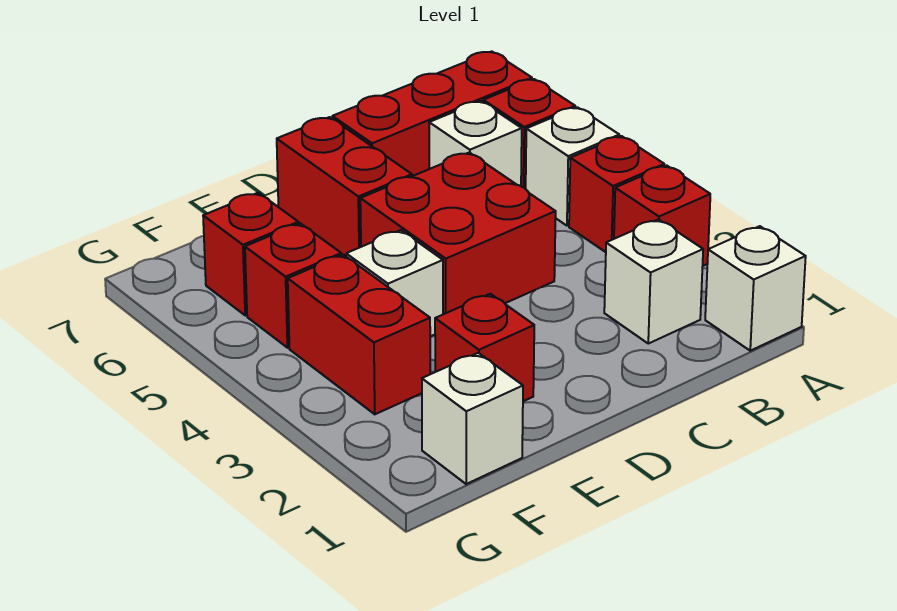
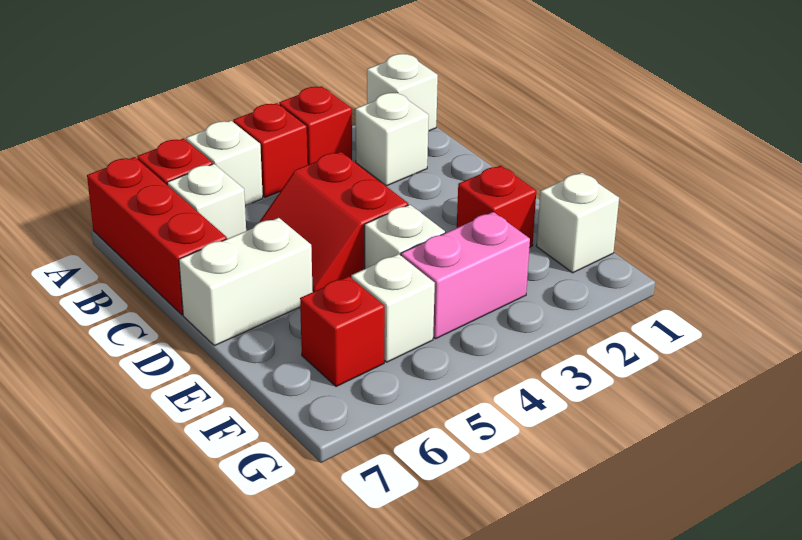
red 2x2 brick [360,152,556,314] -> red 2x2 slope [259,152,408,292]
red 1x2 brick [277,117,412,256] -> white 1x2 brick [179,218,313,346]
red 1x2 brick [288,255,430,414] -> pink 1x2 brick [401,212,530,339]
red 1x1 brick [245,223,341,348] -> white 1x1 brick [351,254,435,362]

